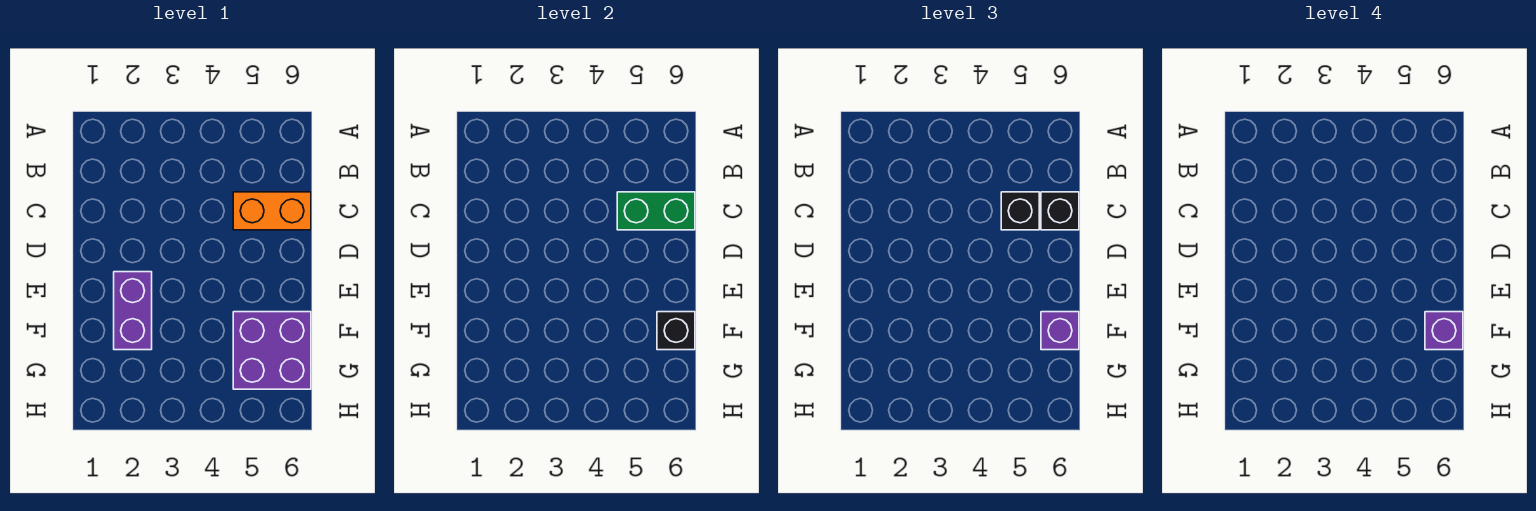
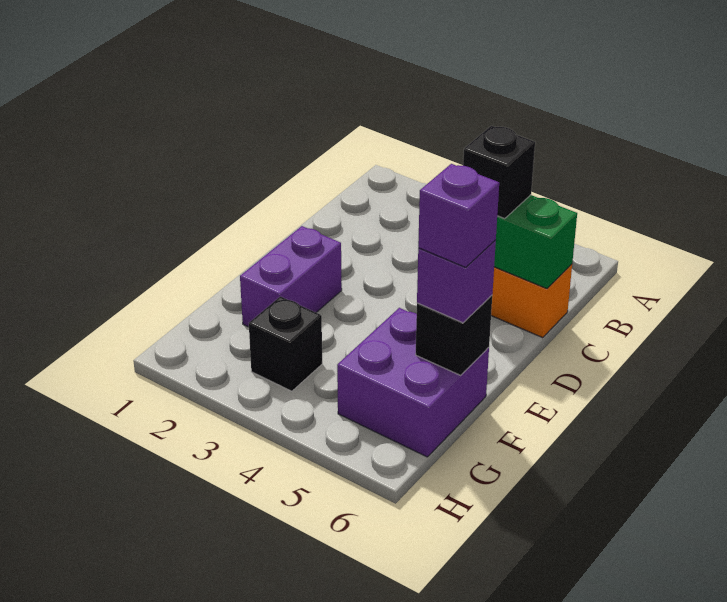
black 1x1 brick [1041,192,1079,230] -> black 1x1 brick moved to [249,296,322,391]

